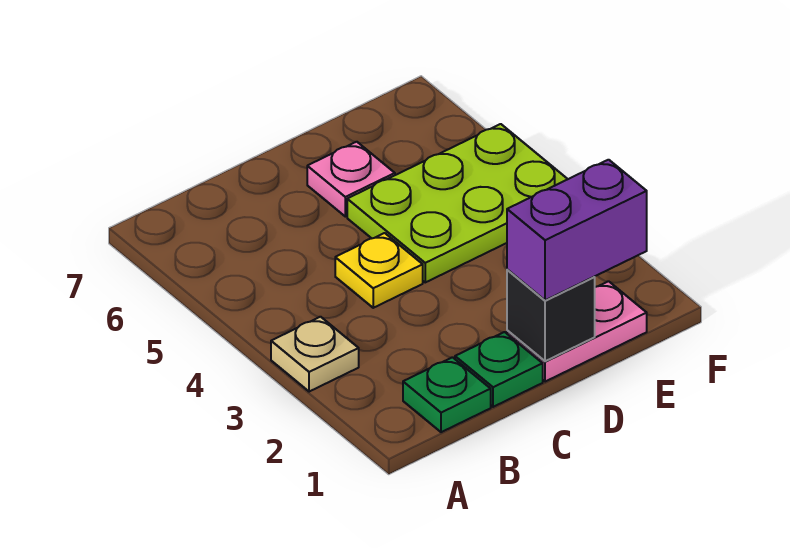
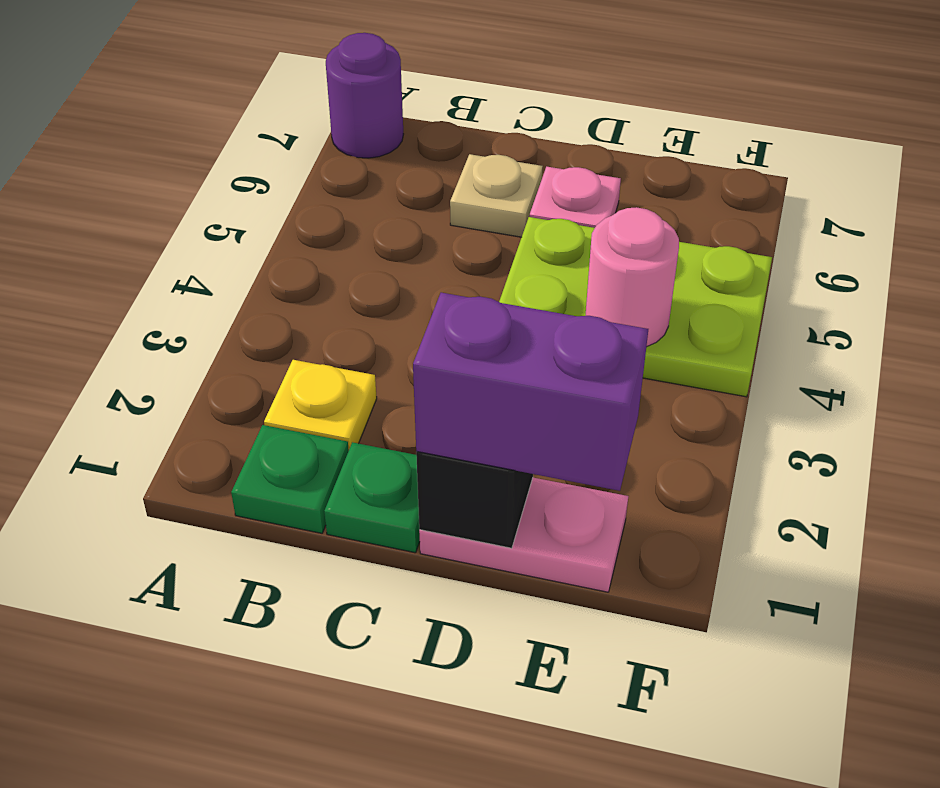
tan 1x1 plate [271,317,359,392] -> tan 1x1 plate moved to [450,154,543,237]
none -> purple 1x1 round brick [326,33,403,158]
yellow 1x1 plate [335,233,423,308] -> yellow 1x1 plate moved to [264,360,377,449]
none -> pink 1x1 round brick [586,207,679,347]

